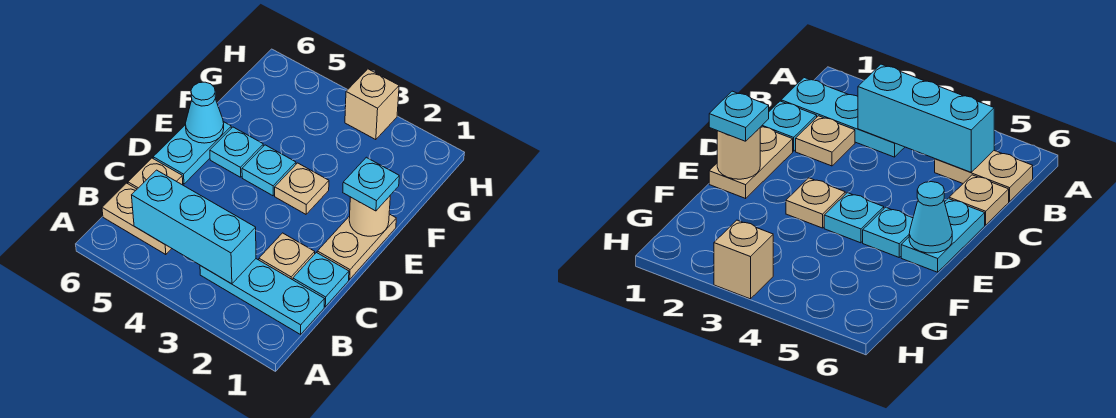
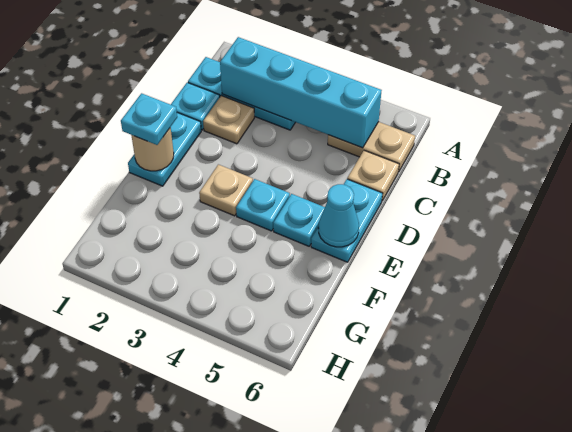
cyan 1x3 brick [132,170,256,284] -> cyan 1x4 brick [220,37,382,148]
tan 1x2 plate [317,214,396,279] -> cyan 1x2 plate [128,113,201,186]
tan 1x1 brick [345,69,399,140] -> none

